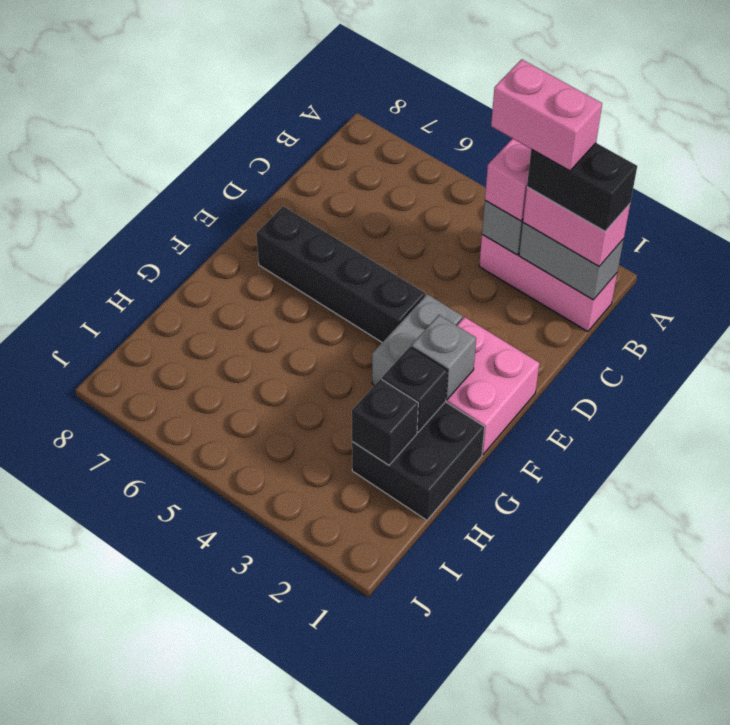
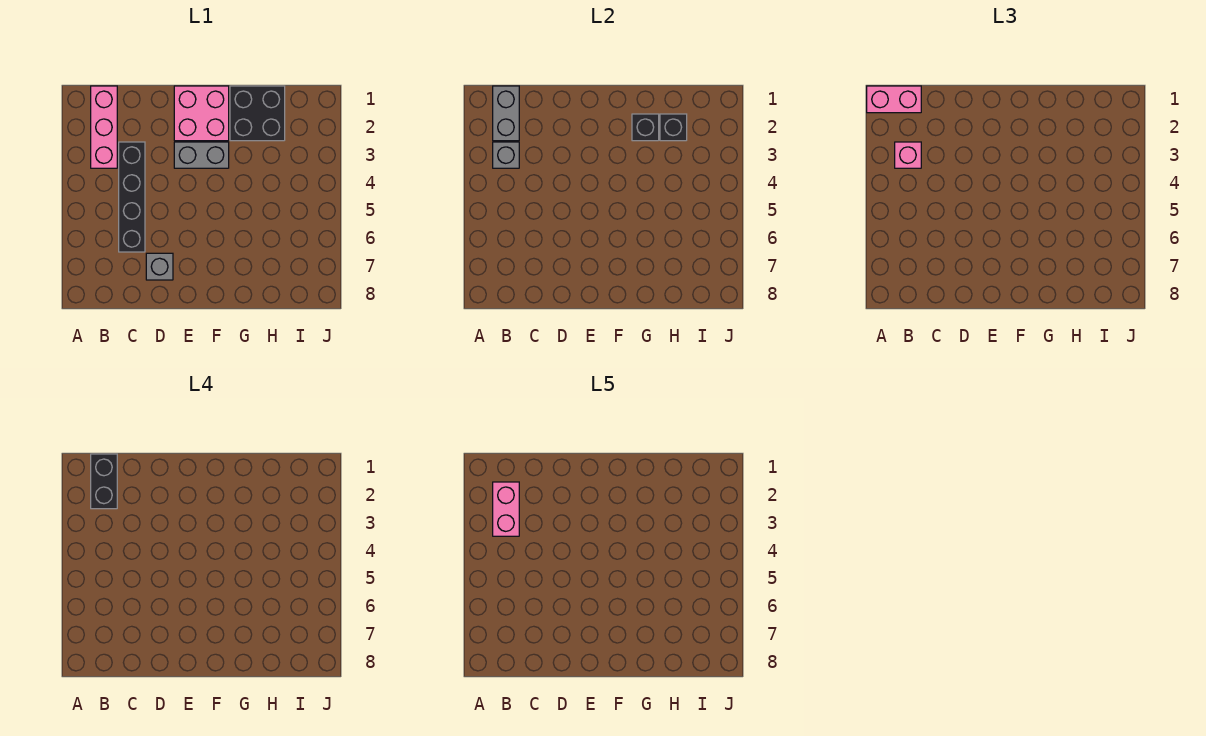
pink 1x2 brick [523,187,630,266] -> pink 1x2 brick turned to [867,86,921,113]
black 1x4 brick [256,206,425,342] -> black 1x4 brick moved to [119,142,145,252]
grey 1x1 brick [411,315,476,400] -> grey 1x1 brick moved to [146,253,173,280]

